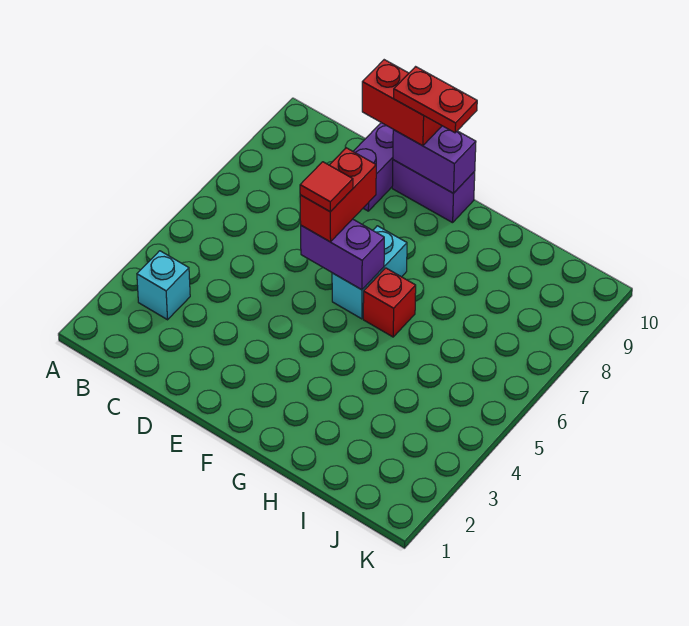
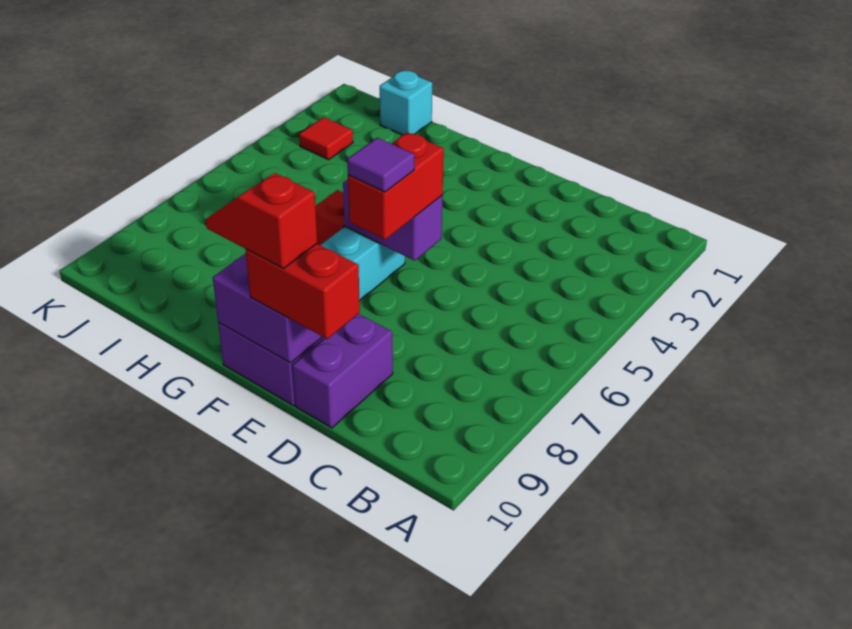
cyan 1x1 brick [137,251,190,320] -> cyan 1x1 brick moved to [380,70,432,135]
red 1x1 tile [300,162,353,212] -> red 1x1 tile moved to [299,117,353,160]
none -> purple 1x1 tile [347,138,414,192]
red 1x2 plate [394,67,477,133] -> red 1x2 slope [206,173,317,269]

